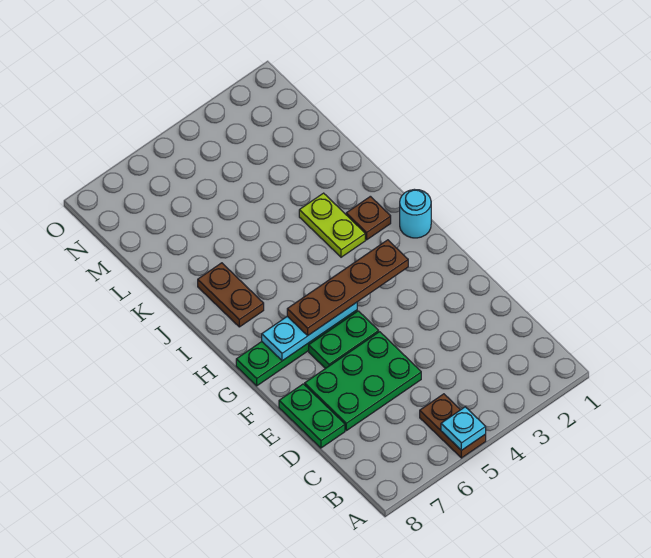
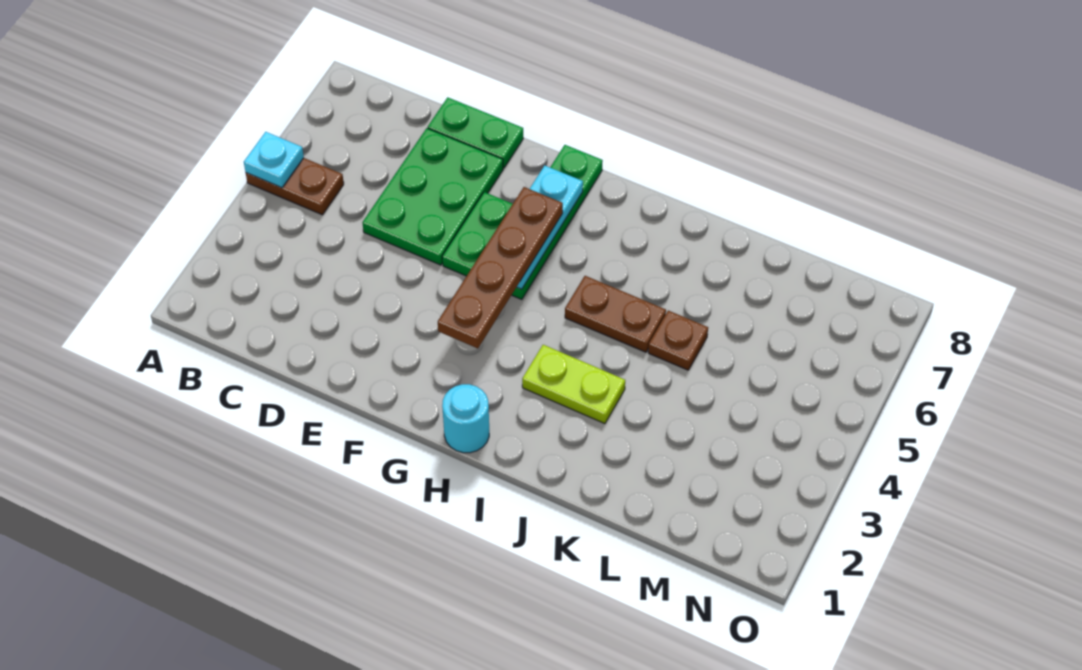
brown 1x1 plate [346,196,391,240] -> brown 1x1 plate moved to [648,311,708,370]
brown 1x2 plate [198,263,264,327] -> brown 1x2 plate moved to [565,276,666,352]

